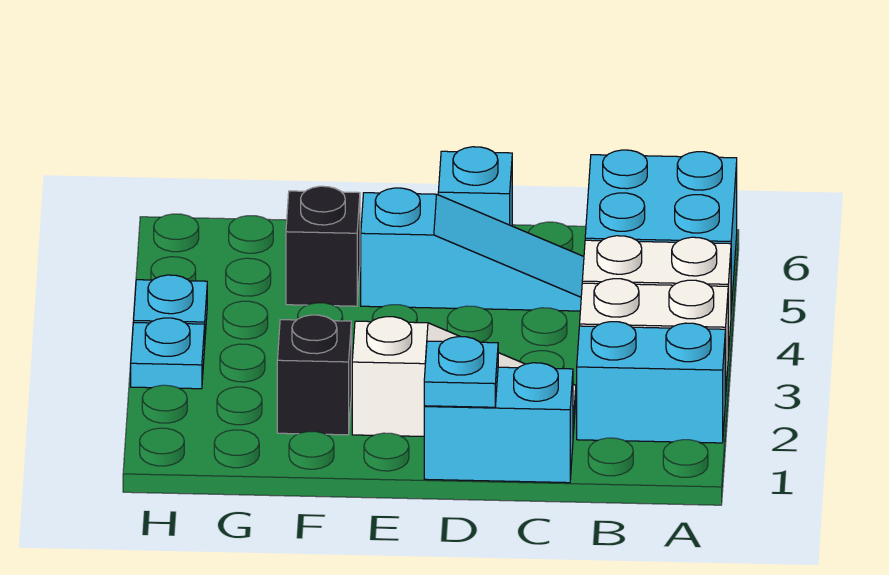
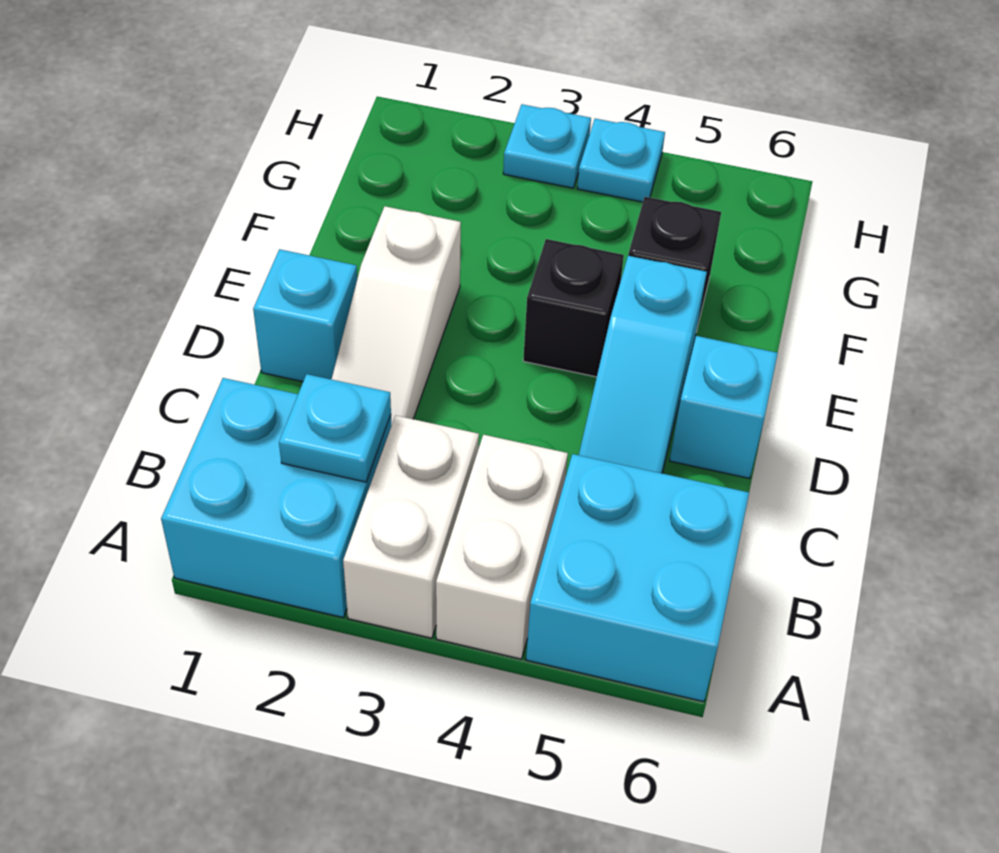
cyan 1x2 brick [577,322,725,443] -> cyan 2x2 brick [161,378,392,618]
cyan 1x2 brick [424,363,573,483] -> cyan 1x1 brick [253,249,357,382]
cyan 1x1 plate [424,337,498,407] -> cyan 1x1 plate moved to [279,374,391,482]
black 1x1 brick [277,315,351,435] -> black 1x1 brick moved to [523,239,624,377]

